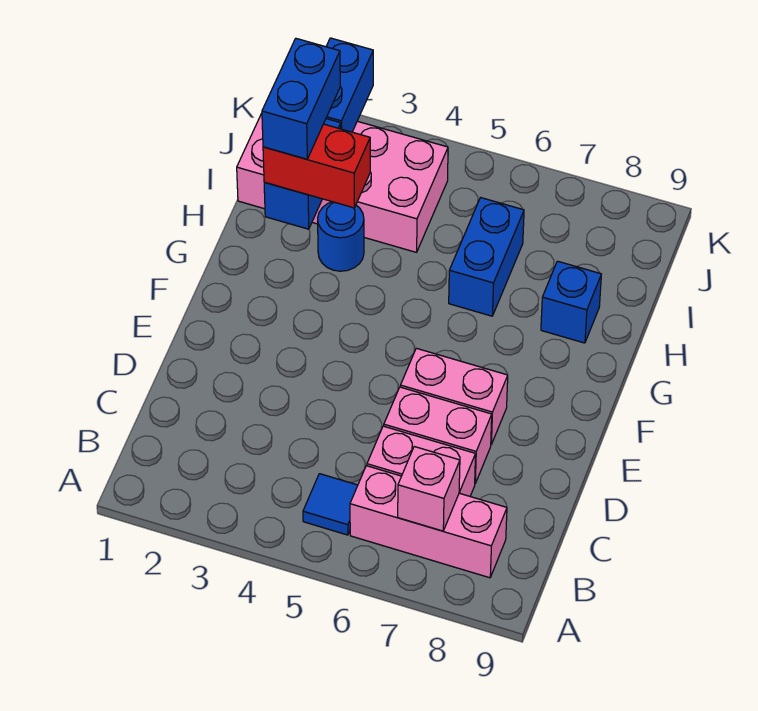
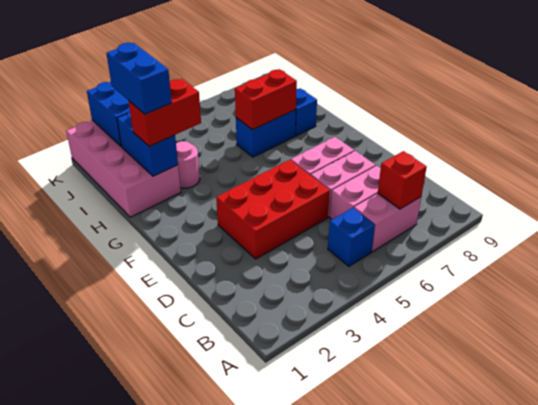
blue 1x1 tile [303,474,358,535] -> blue 1x1 brick [328,208,375,266]
pink 1x3 brick [350,466,507,578] -> pink 1x2 brick [354,194,421,251]
pink 1x1 brick [398,447,460,531] -> red 1x1 brick [378,151,427,209]
none -> red 2x3 brick [216,160,330,259]
blue 1x1 round brick [318,202,364,271] -> pink 1x1 round brick [176,141,200,188]
blue 1x2 brick [449,198,524,316] -> blue 1x2 brick turned to [236,110,296,157]
none -> red 1x2 brick [235,69,297,130]
pink 2x4 brick [237,113,448,252] -> pink 2x4 brick turned to [66,120,181,217]

